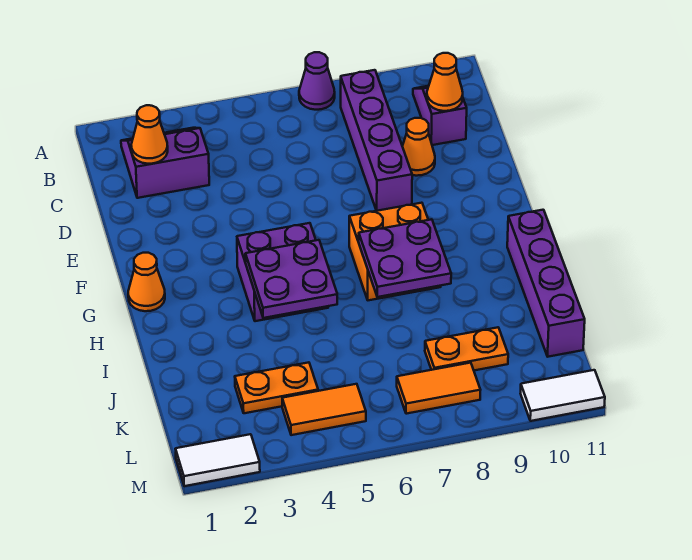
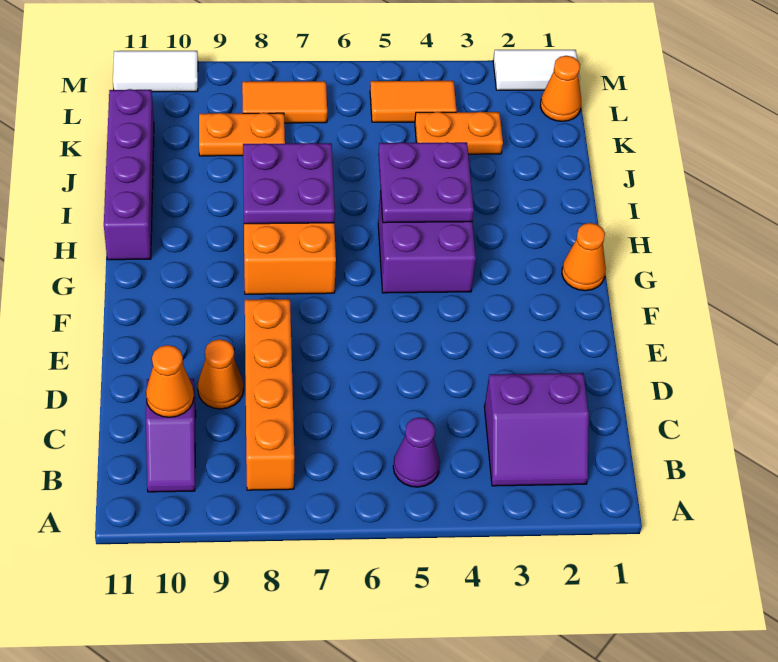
purple 1x1 cone [299,52,335,110] -> purple 1x1 cone moved to [393,417,440,487]
purple 1x4 brick [341,70,412,211] -> orange 1x4 brick [245,299,294,490]
orange 1x1 cone [131,105,168,164] -> orange 1x1 cone moved to [540,56,581,121]

